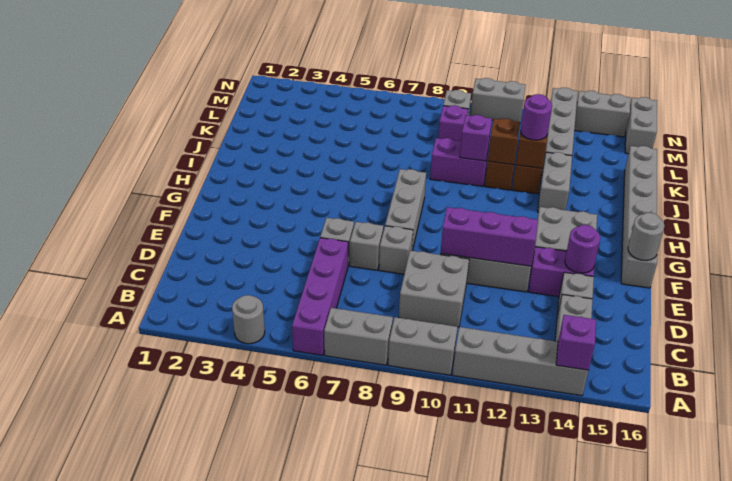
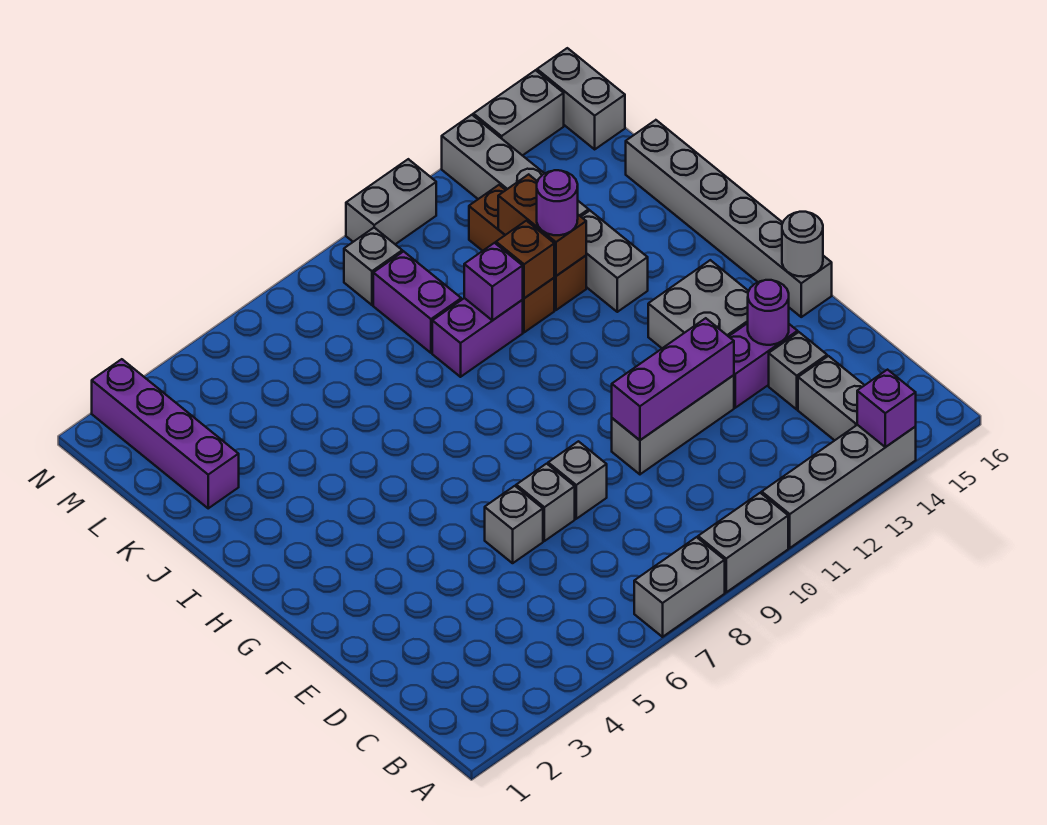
grey 1x1 round brick [232,295,265,344] -> none
purple 1x4 brick [292,238,348,355] -> purple 1x4 brick moved to [92,359,239,508]
grey 2x2 brick [399,251,469,327] -> none
grey 1x3 brick [385,169,426,251] -> none
purple 1x1 brick [438,105,468,141] -> purple 1x2 brick [373,251,461,353]

